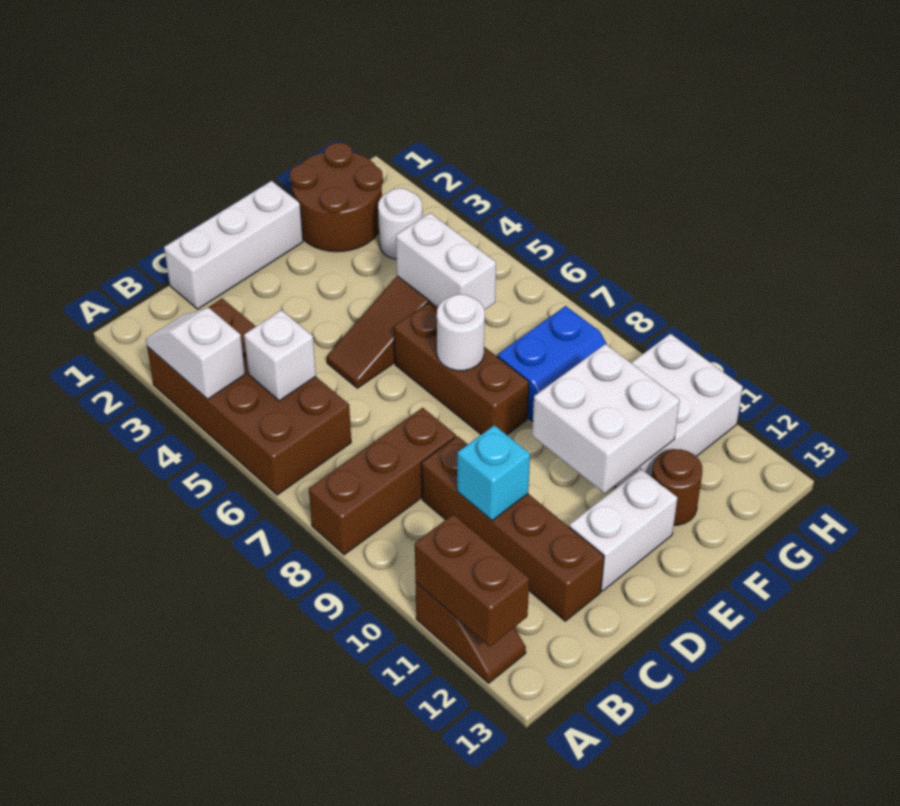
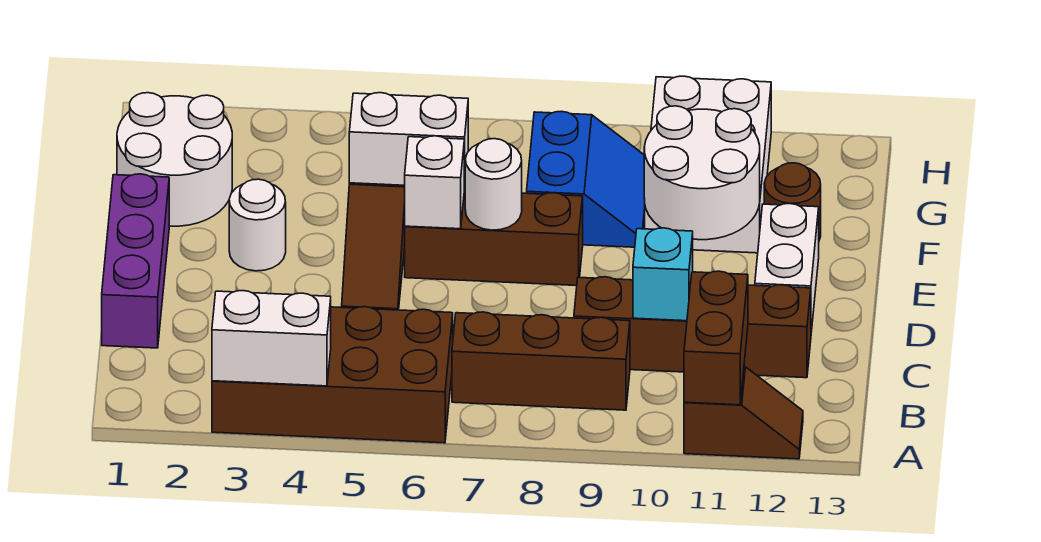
white 1x2 slope [146,308,245,399] -> white 1x2 brick [212,291,331,386]
brown 1x3 brick [309,408,456,555] -> brown 1x3 brick turned to [452,312,630,410]
brown 1x2 brick [415,514,529,647] -> brown 1x2 brick turned to [684,271,748,405]
white 1x1 brick [244,310,316,401] -> white 1x1 brick moved to [405,136,464,229]
white 1x3 brick [164,181,303,309] -> purple 1x3 brick [102,174,169,348]
white 2x2 brick [532,344,680,493] -> white 2x2 round brick [644,106,760,240]
brown 2x2 round brick [290,142,383,252] -> white 2x2 round brick [117,93,232,226]
white 1x1 round brick [378,188,422,259] -> white 1x1 round brick moved to [229,179,286,271]

